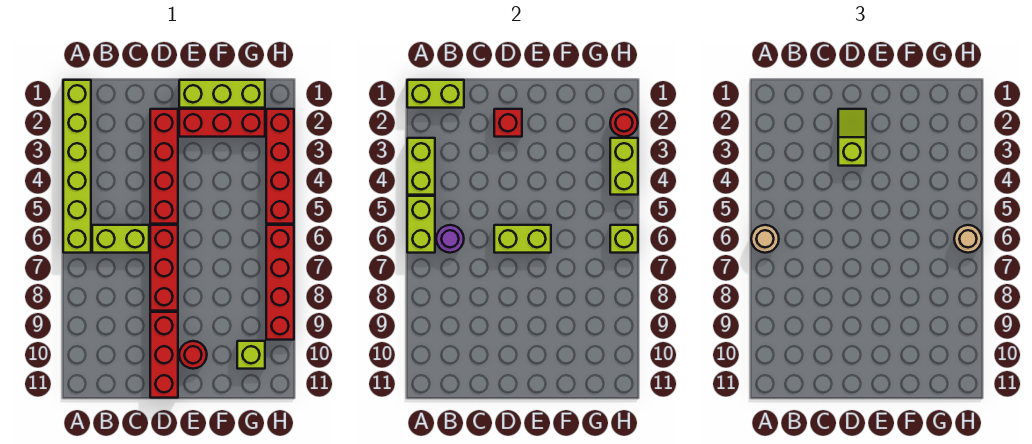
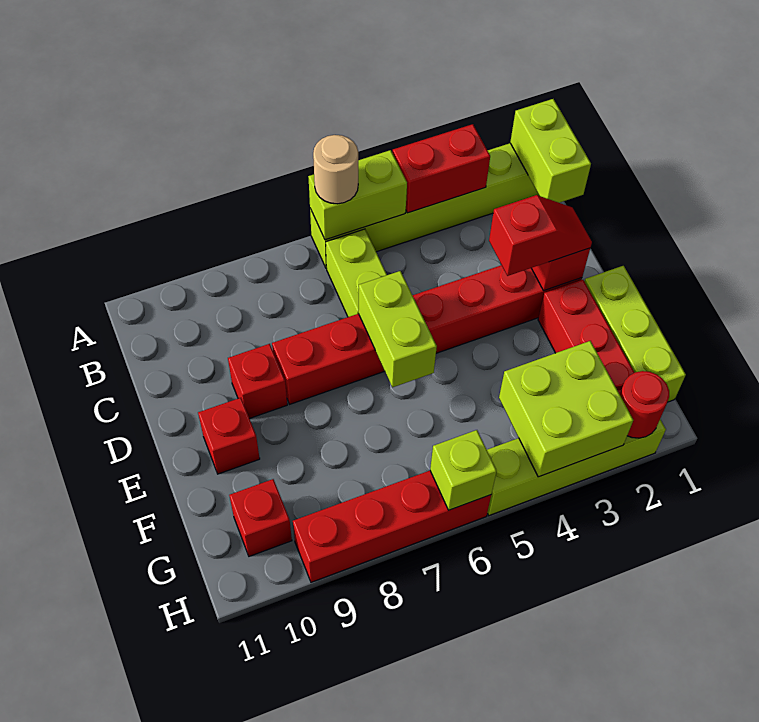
lime 1x2 brick [407,138,435,195] -> red 1x2 brick [393,124,490,213]
purple 1x1 round brick [436,225,464,253] -> none
lime 1x2 slope [838,109,866,166] -> red 1x2 slope [489,195,592,276]
red 1x3 brick [150,312,178,398] -> red 1x1 brick [228,344,287,418]
red 1x1 round brick [179,341,207,369] -> red 1x1 brick [198,398,260,474]
lime 1x1 brick [237,341,265,369] -> red 1x1 brick [229,479,292,556]
red 1x4 brick [266,109,294,224] -> lime 1x4 brick [487,419,666,515]
lime 1x2 brick [610,138,638,195] -> lime 2x2 brick [499,341,633,477]
tan 1x1 round brick [954,225,982,253] -> none

